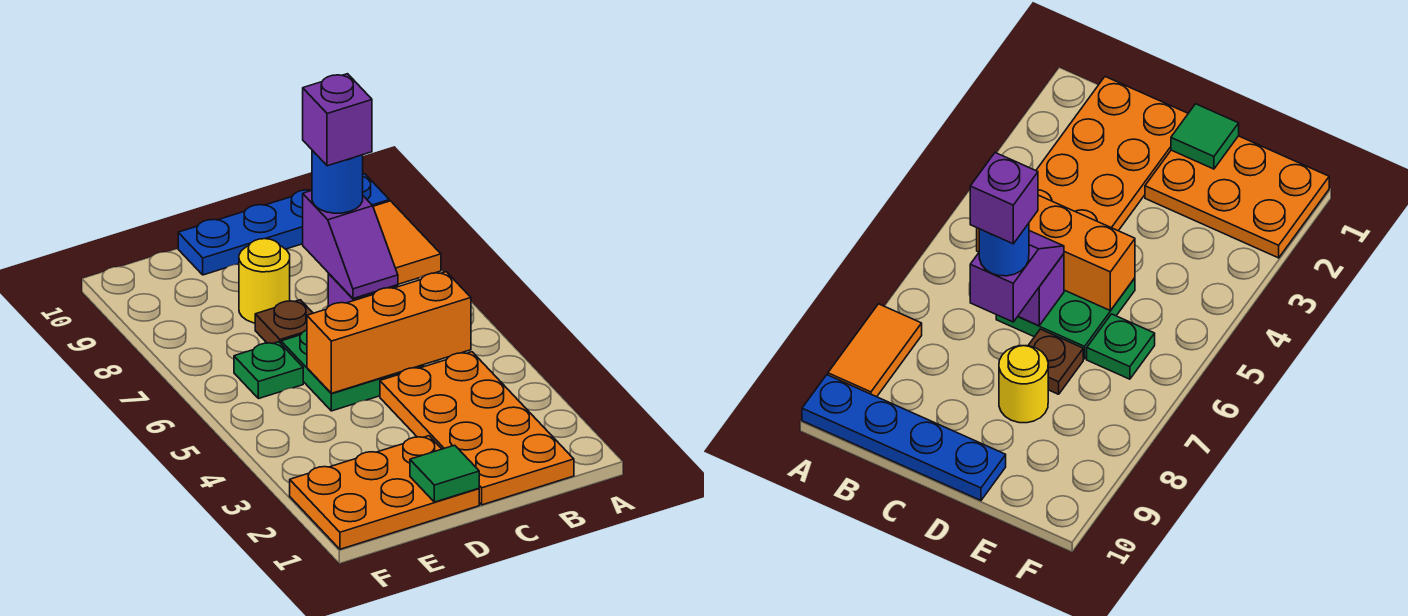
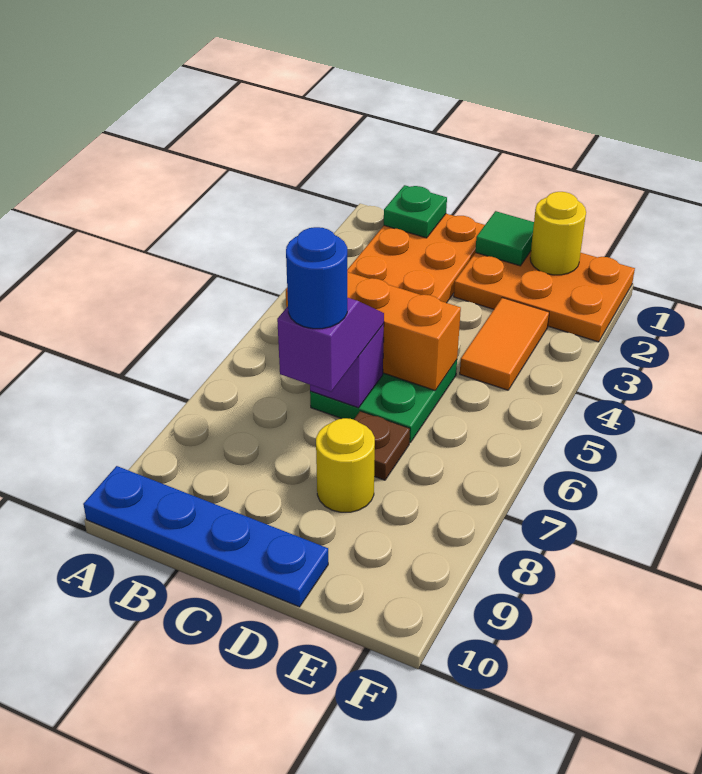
orange 1x2 tile [373,201,441,284] -> orange 1x2 tile moved to [460,298,549,390]
purple 1x1 brick [303,74,372,166] -> none
none -> yellow 1x1 round brick [530,192,586,275]
green 1x1 plate [234,342,303,399] -> green 1x1 plate moved to [384,185,447,238]

